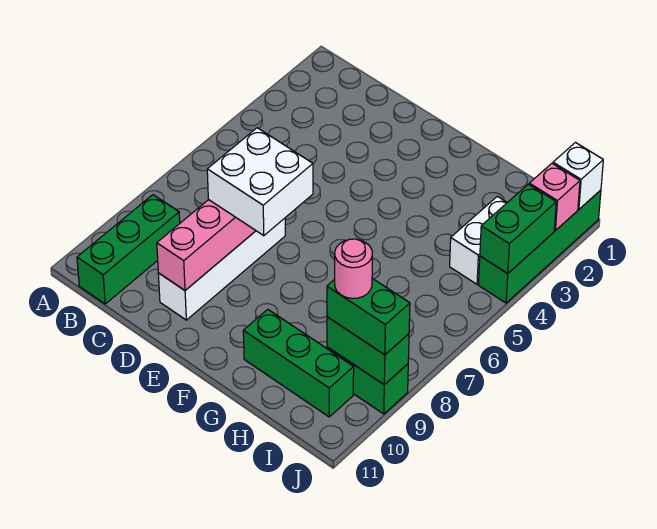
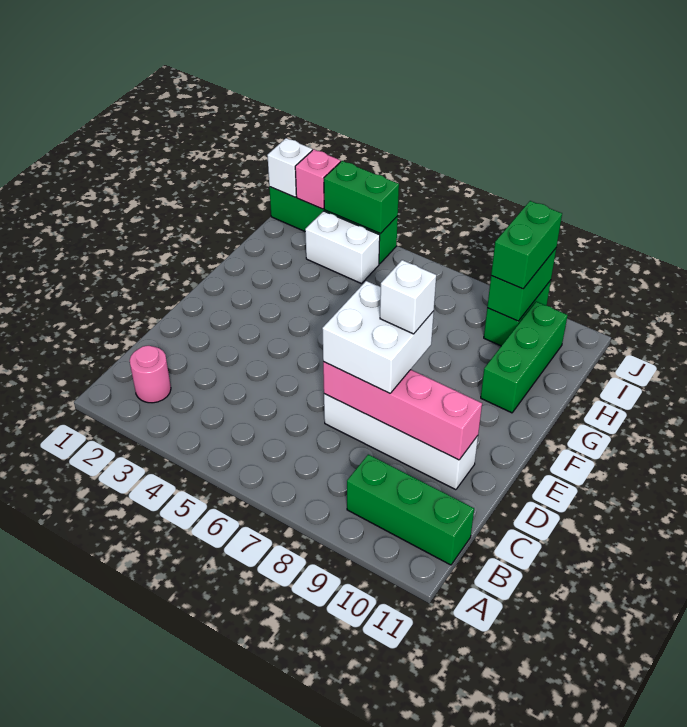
none -> white 1x1 brick [380,260,436,334]
pink 1x1 round brick [335,239,372,299] -> pink 1x1 round brick moved to [130,346,171,403]

